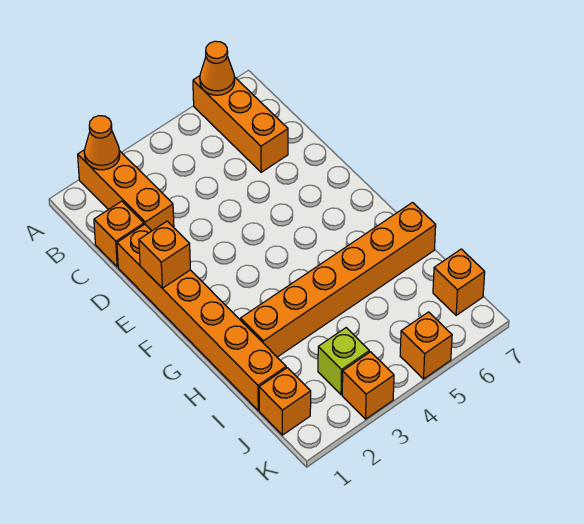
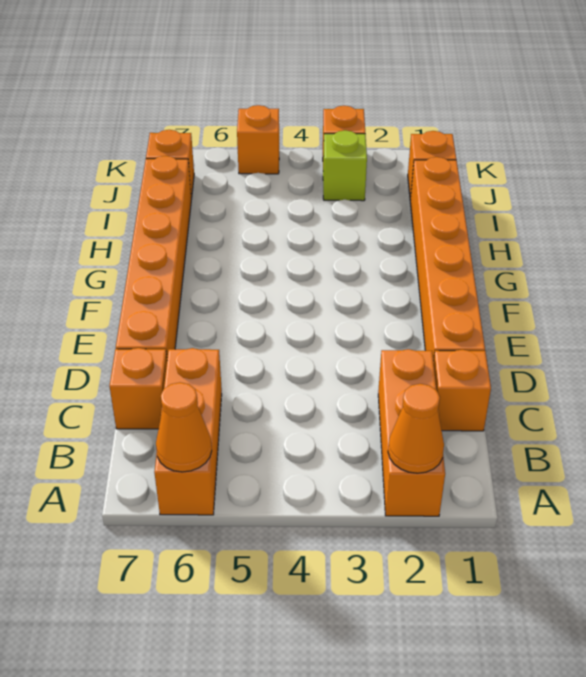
orange 1x1 brick [139,221,190,288] -> orange 1x1 brick moved to [109,348,167,429]
orange 1x6 brick [241,203,436,357] -> orange 1x6 brick turned to [116,156,191,358]

